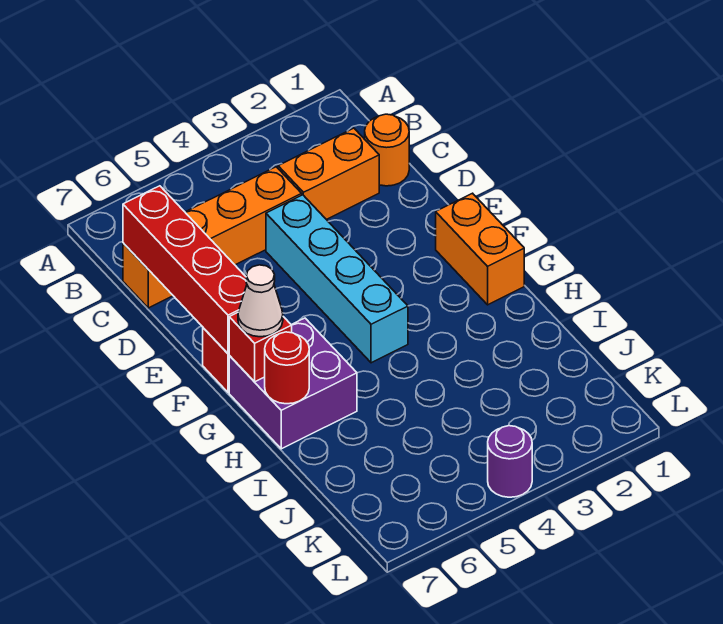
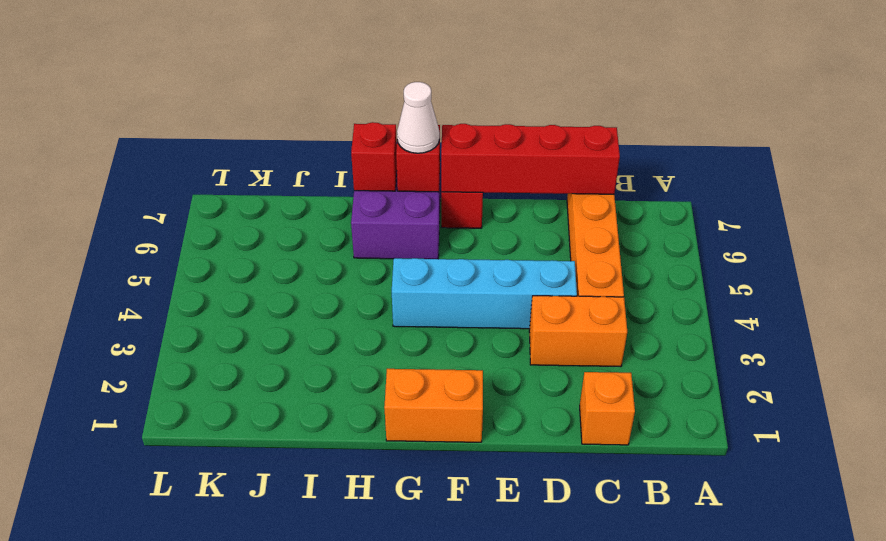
orange 1x1 round brick [365,114,409,186] -> orange 1x1 brick [580,372,635,445]
orange 1x2 brick [278,128,379,220] -> orange 1x2 brick turned to [529,296,627,367]
red 1x1 round brick [265,332,309,404] -> red 1x1 brick [351,122,397,191]
purple 1x1 round brick [488,426,532,497] -> none

